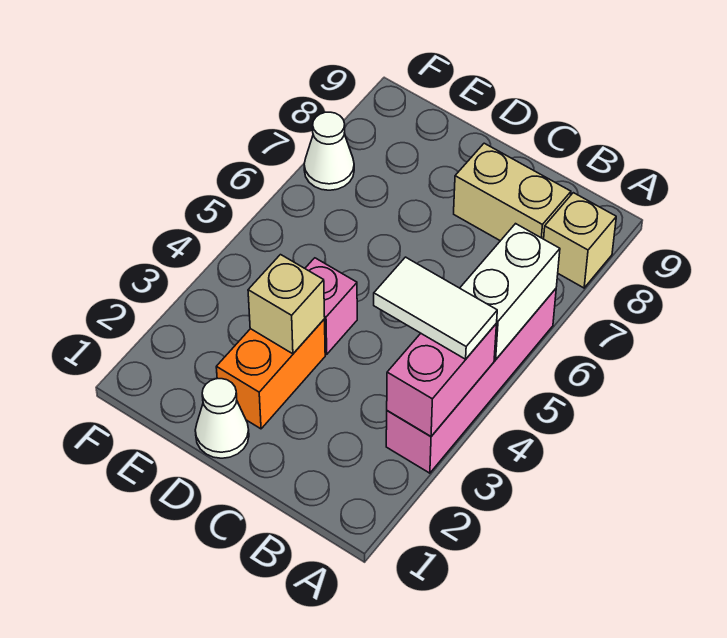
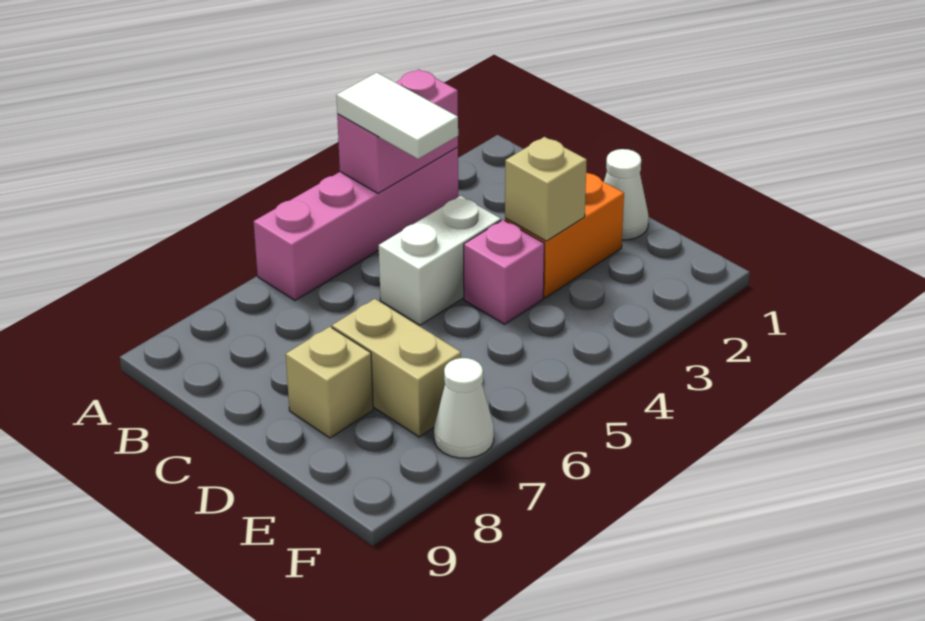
white 1x2 brick [460,224,560,360] -> white 1x2 brick moved to [379,196,501,325]
tan 1x1 brick [544,193,616,288] -> tan 1x1 brick moved to [286,327,373,438]
tan 1x2 brick [454,143,571,241] -> tan 1x2 brick moved to [332,299,461,437]

